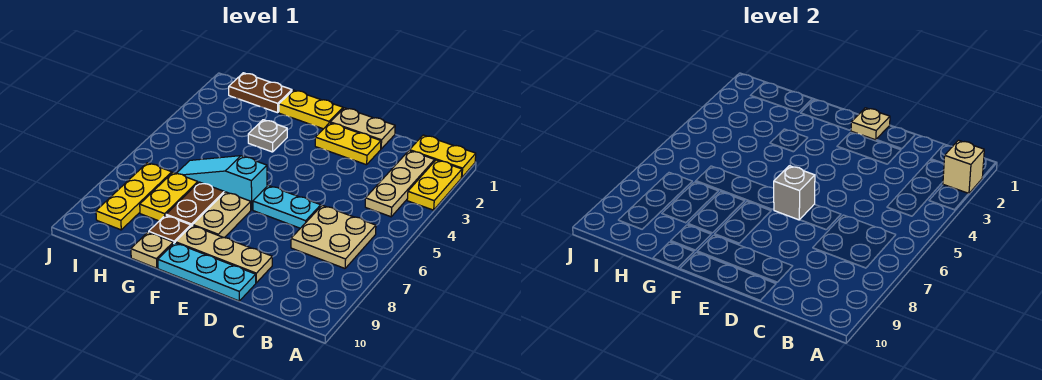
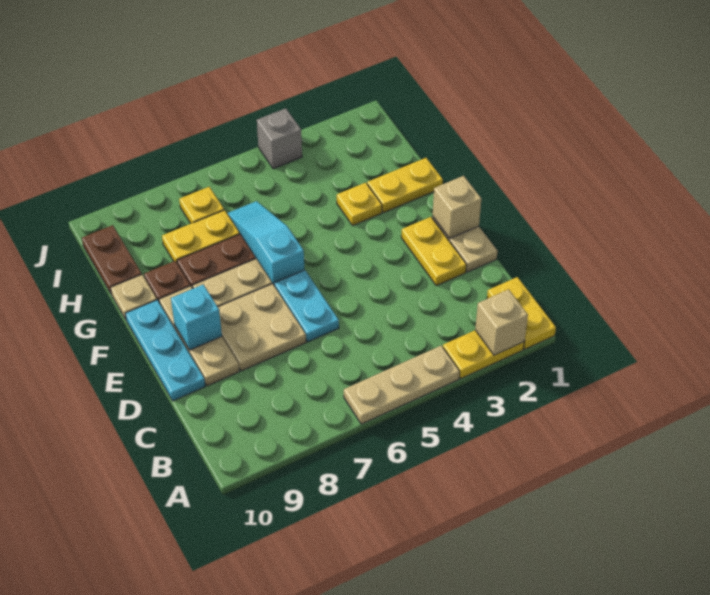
tan 1x3 plate [365,150,435,217] -> tan 1x3 plate moved to [344,345,460,424]
tan 2x2 plate [291,205,376,268] -> tan 2x2 plate moved to [218,284,306,371]
tan 1x1 plate [851,108,890,140] -> tan 1x1 brick [433,176,481,238]
grey 1x1 brick [774,166,815,220] -> grey 1x1 brick moved to [257,108,302,169]
none -> cyan 1x1 brick [171,284,222,350]
yellow 1x2 plate [279,90,343,129] -> yellow 1x2 plate turned to [367,158,443,213]
grey 1x1 plate [248,120,287,152] -> yellow 1x1 plate [337,183,382,226]
brown 1x2 plate [229,73,292,113] -> brown 1x2 plate moved to [82,225,142,295]
yellow 1x3 plate [96,163,172,230] -> yellow 1x1 plate [179,187,224,224]

